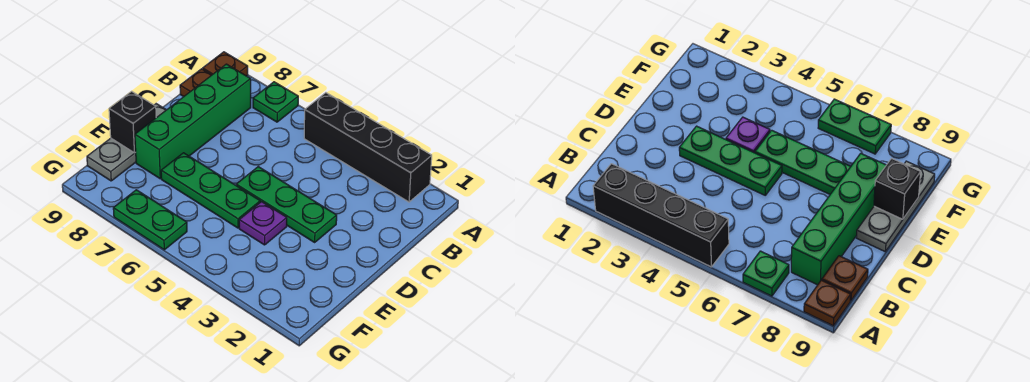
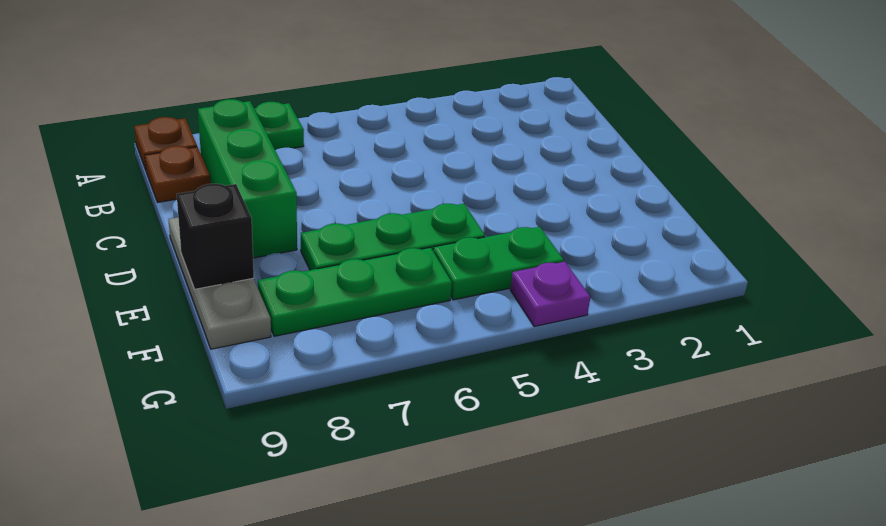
black 1x4 brick [304,93,432,202] -> none
green 1x4 brick [135,64,251,179] -> green 1x3 brick [198,99,297,258]
green 1x3 plate [236,167,337,242] -> green 1x3 plate moved to [258,247,452,336]
purple 1x1 plate [239,202,287,245] -> purple 1x1 plate moved to [510,262,590,327]
green 1x2 plate [113,190,187,250] -> green 1x2 plate moved to [433,227,564,300]

